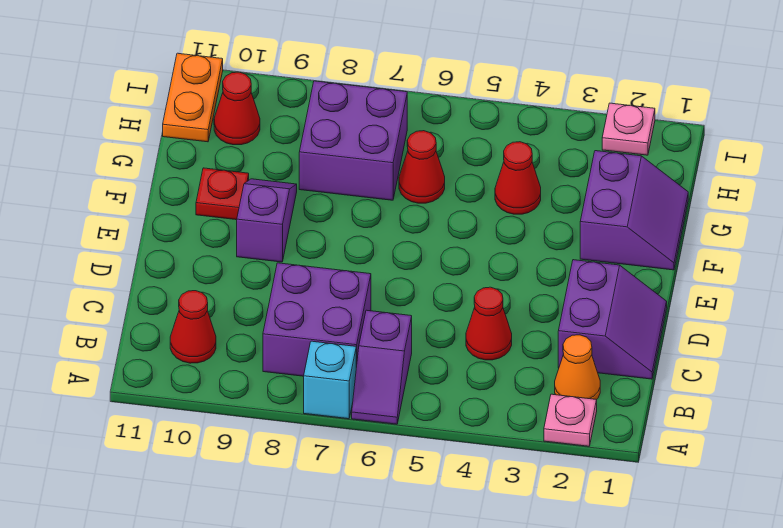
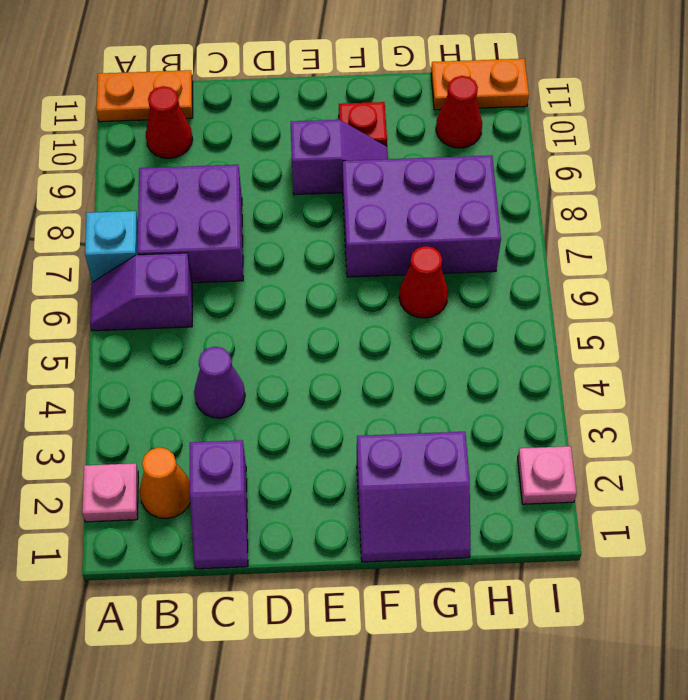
none -> orange 1x2 plate [96,70,193,122]
purple 2x2 slope [558,260,667,379] -> purple 1x2 slope [190,440,248,569]
red 1x1 cone [466,287,512,360] -> purple 1x1 cone [194,347,245,418]
red 1x1 cone [495,142,541,214] -> none
purple 2x2 brick [299,81,407,200] -> purple 2x3 brick [343,156,501,277]

